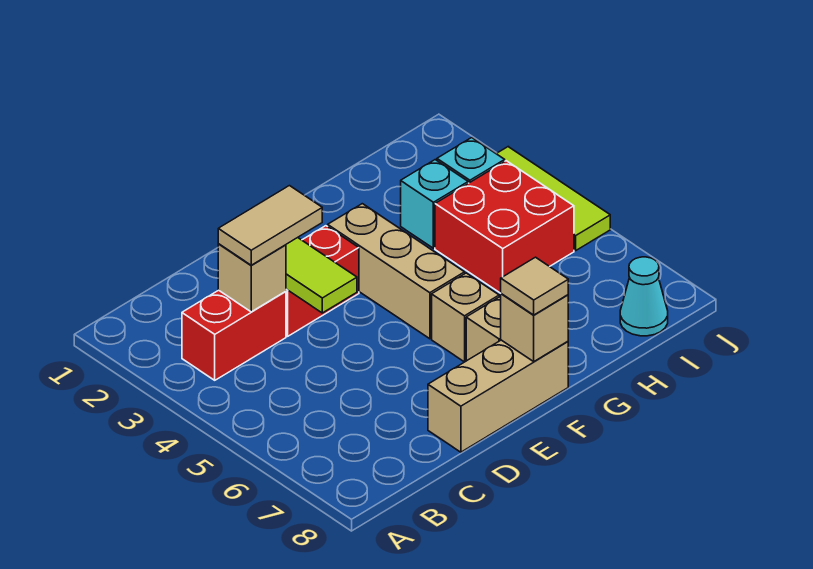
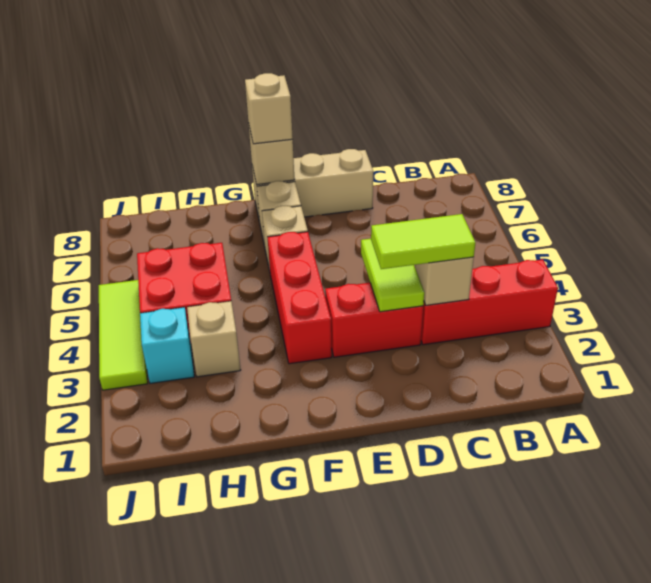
red 1x2 brick [182,290,286,380] -> red 1x3 brick [421,259,558,345]
tan 1x2 tile [218,186,322,265] -> lime 1x2 tile [371,214,475,269]
tan 1x3 brick [328,204,465,339] -> red 1x3 brick [267,232,332,364]
tan 1x1 tile [501,257,568,315] -> tan 1x1 brick [245,73,293,144]
cyan 1x1 brick [401,160,468,248] -> tan 1x1 brick [187,301,241,377]
cyan 1x1 cone [620,257,668,336] -> none

